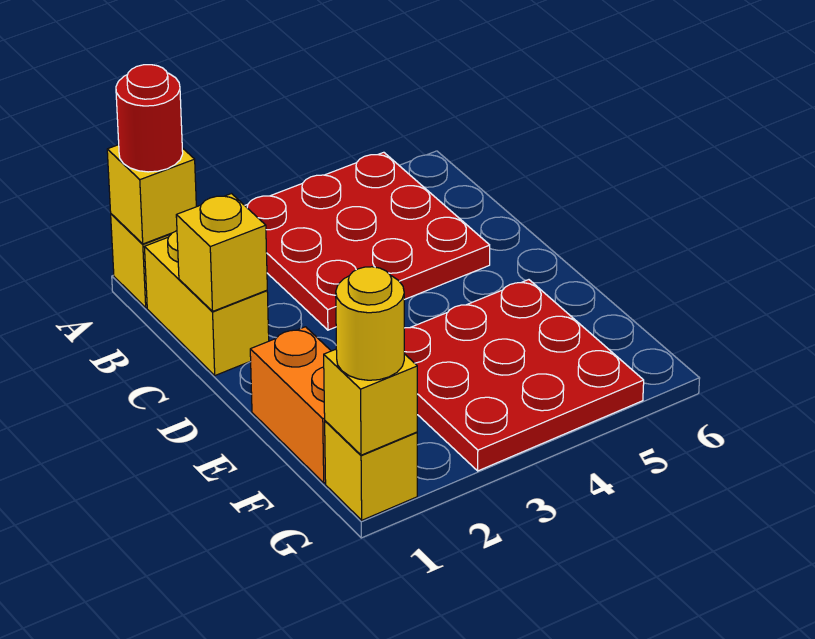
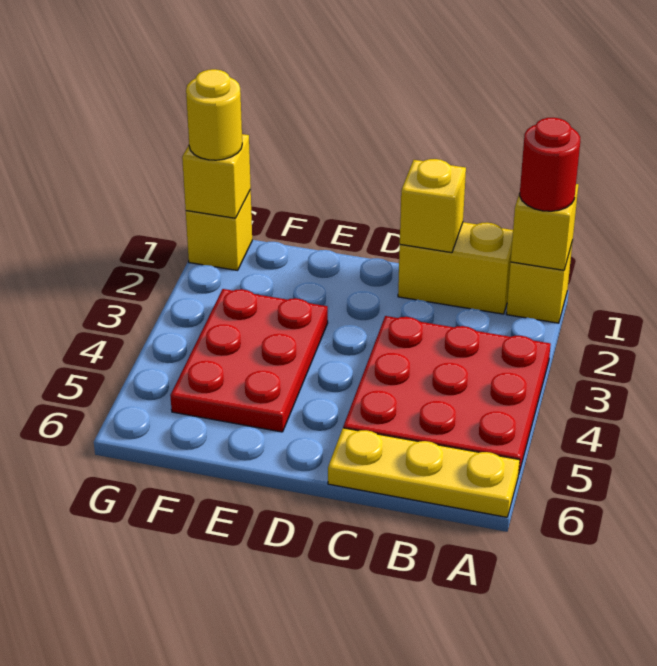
none -> yellow 1x3 plate [328,428,520,517]
orange 1x2 brick [250,327,331,483] -> none
red 3x3 plate [404,280,644,471] -> red 2x3 plate [170,289,328,432]

